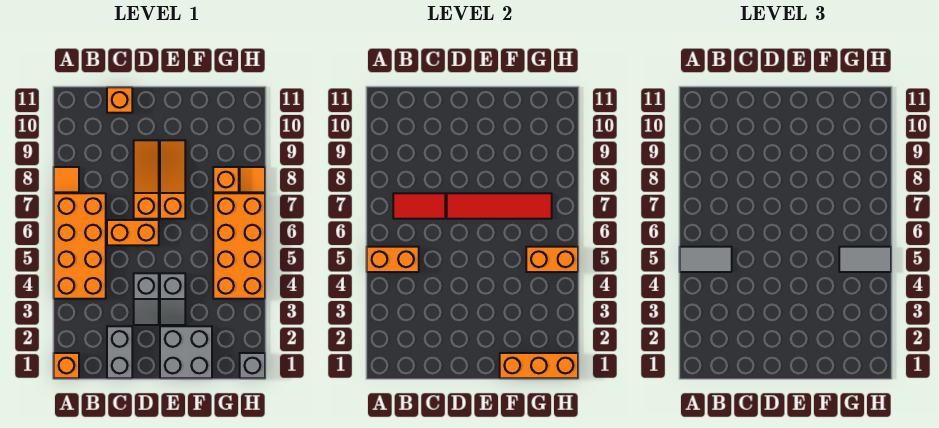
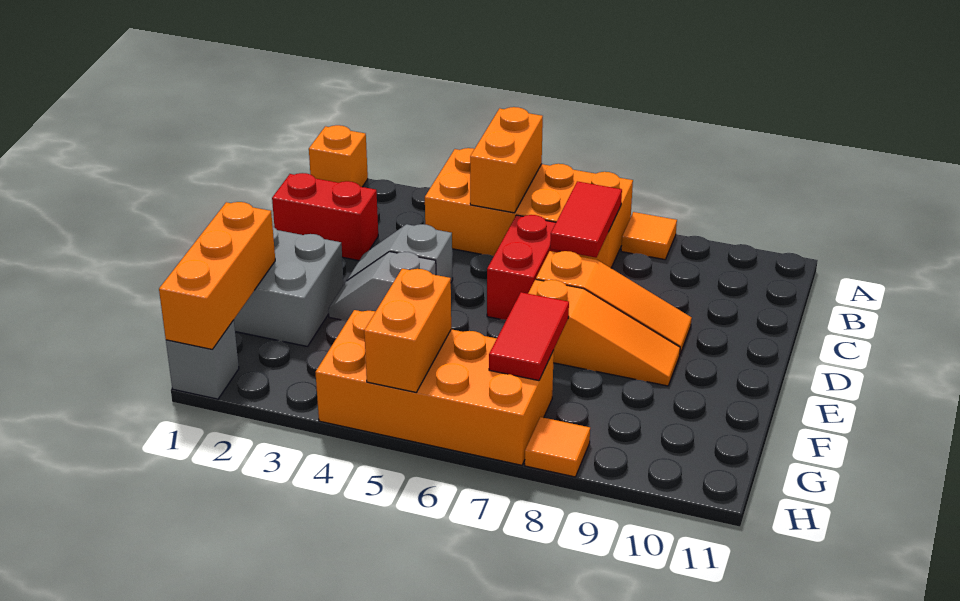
grey 1x2 tile [680,247,732,272] -> none
grey 1x2 brick [107,326,132,378] -> red 1x2 brick [272,173,378,260]
orange 1x2 brick [107,220,159,245] -> red 1x2 brick [487,215,560,320]
orange 1x1 brick [107,87,132,113] -> none
red 1x4 tile [447,193,552,219] -> red 1x2 tile [489,292,569,381]
grey 1x2 tile [839,247,891,272] -> none
orange 1x1 brick [213,167,239,192] -> none

